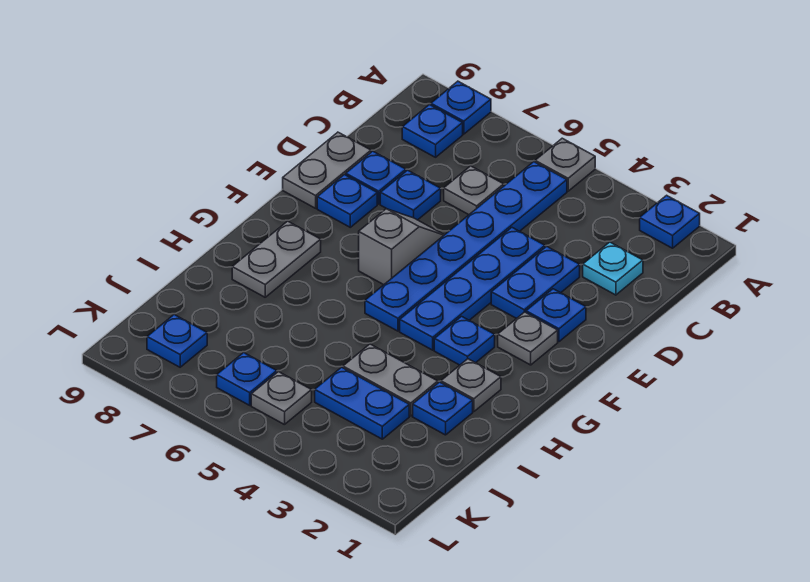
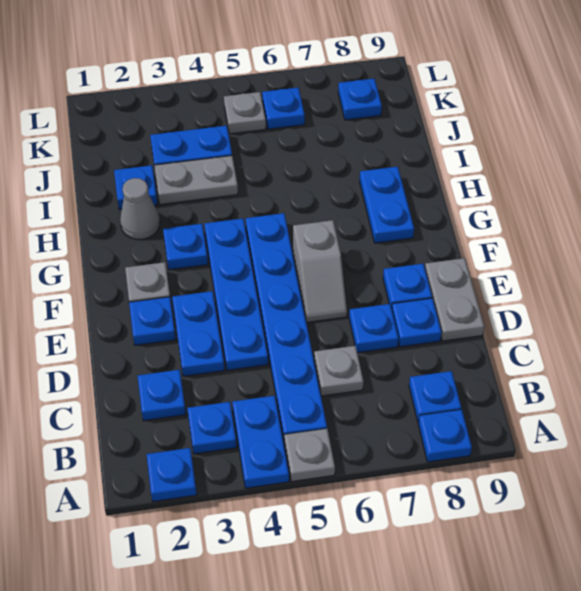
none -> blue 1x2 plate [232,396,289,488]
none -> blue 1x1 plate [187,402,237,454]
cyan 1x1 plate [583,242,643,295] -> blue 1x1 plate [138,370,186,421]
grey 1x2 plate [232,221,321,297] -> blue 1x2 plate [360,167,414,243]
grey 1x1 plate [441,359,501,412] -> grey 1x1 cone [120,178,160,239]

